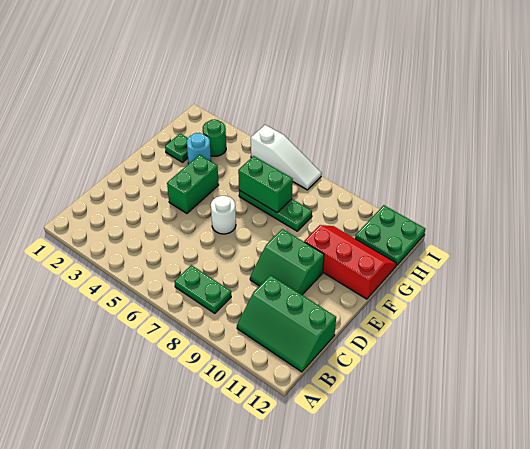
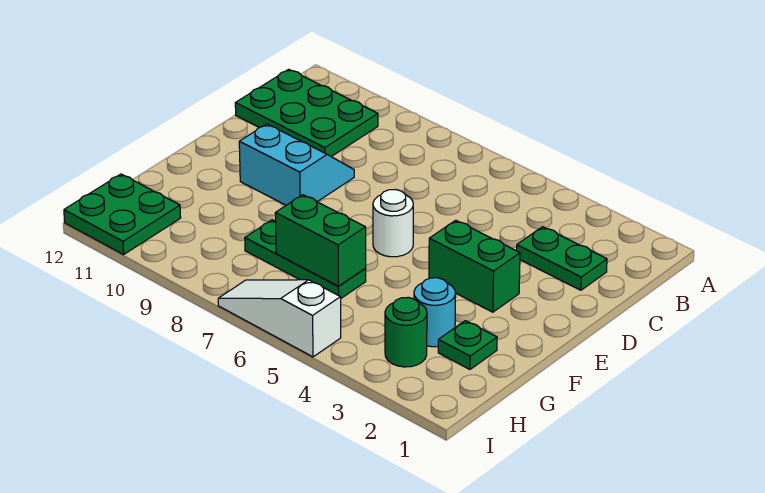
green 1x2 plate [174,265,231,313] -> green 1x2 plate moved to [517,227,607,290]
green 2x3 slope [237,275,336,372] -> green 2x3 plate [235,69,378,157]
green 2x2 slope [250,229,324,295] -> cyan 2x2 slope [239,124,354,205]
green 1x2 brick [167,155,219,213] -> green 1x2 brick turned to [429,220,520,312]
red 2x3 slope [304,225,397,299] -> none

